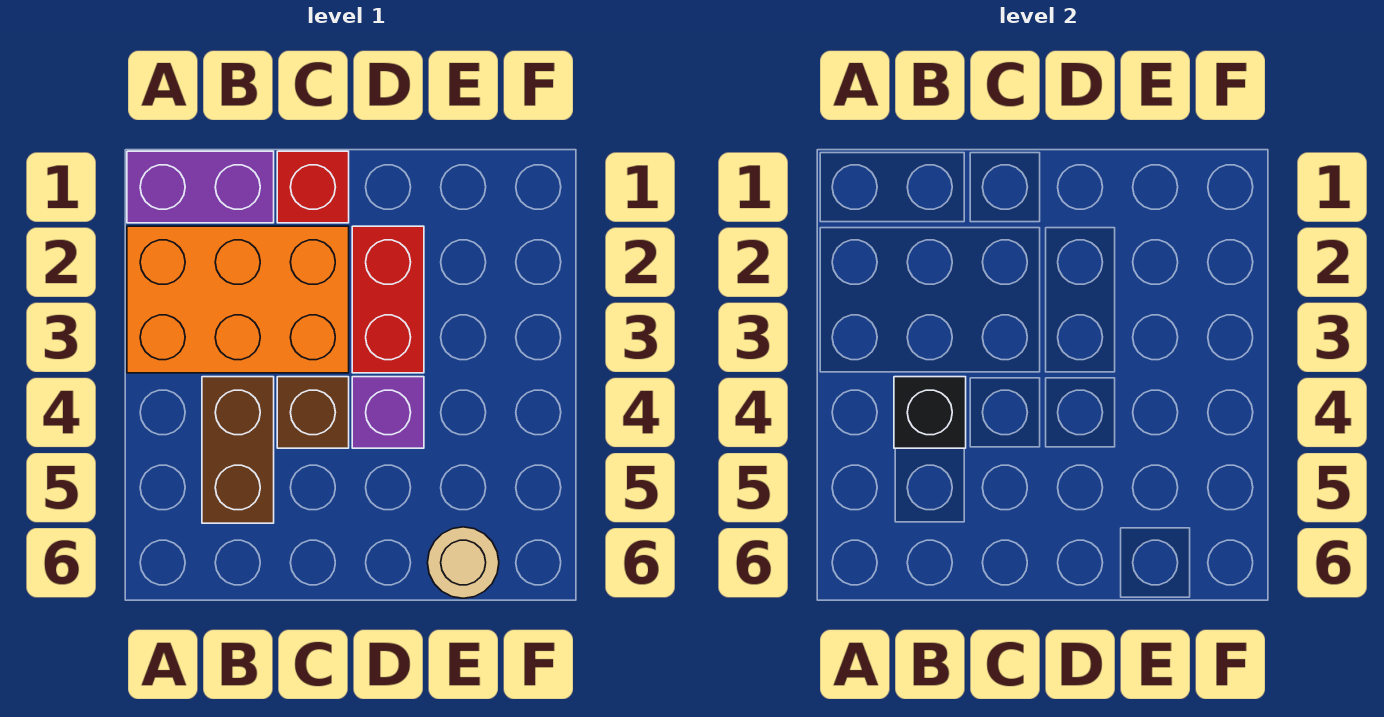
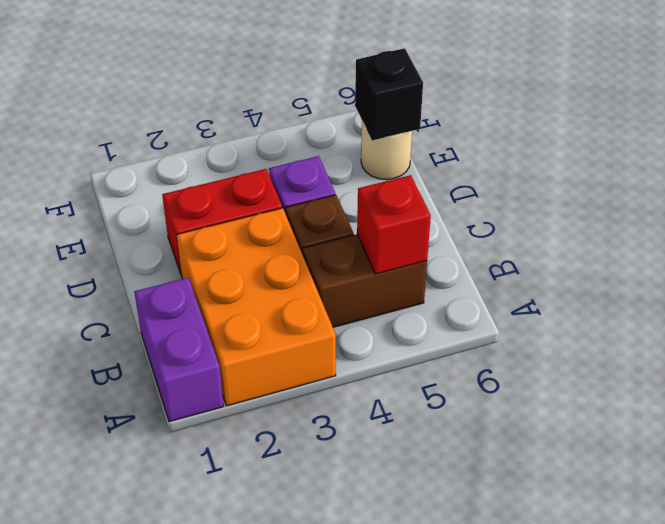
black 1x1 brick [894,377,966,448] -> black 1x1 brick moved to [355,48,423,141]
red 1x1 brick [277,151,349,223] -> red 1x1 brick moved to [357,175,431,274]

